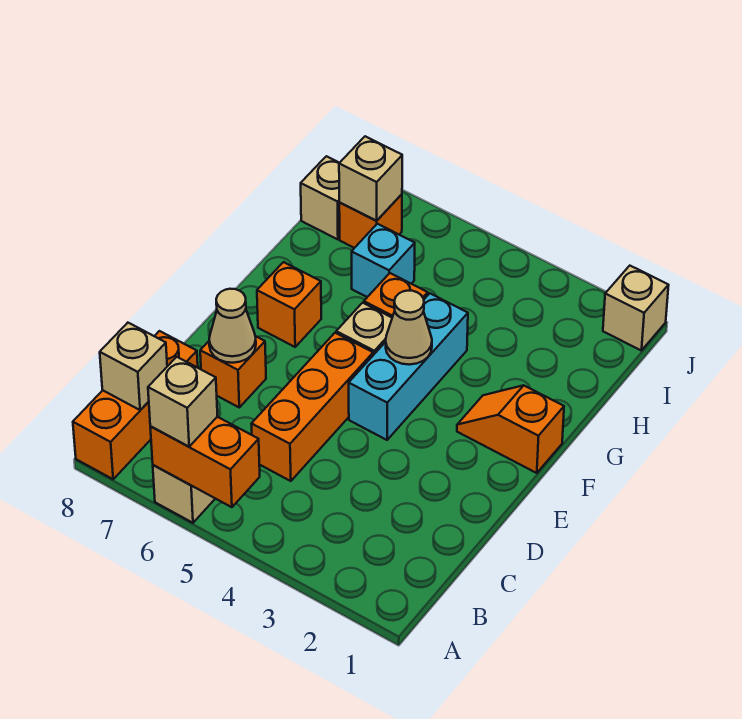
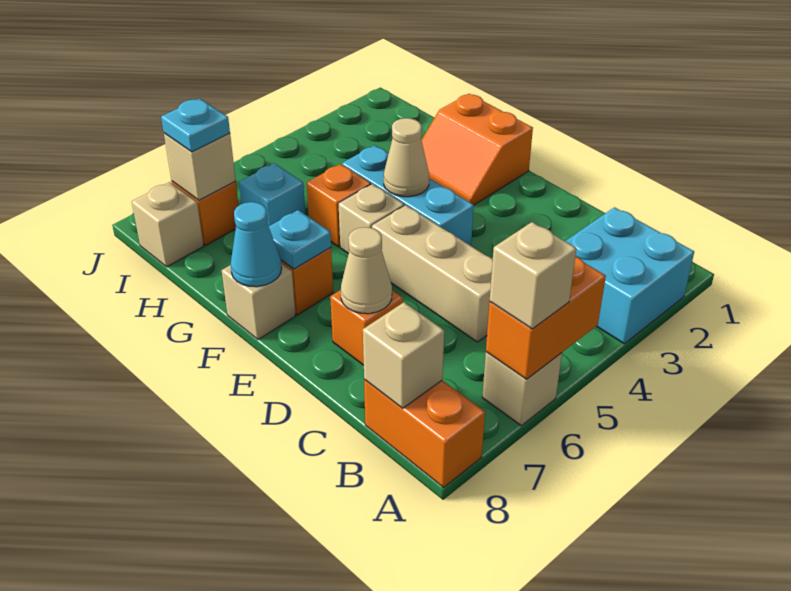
none -> cyan 2x2 brick [566,207,694,344]
orange 1x3 brick [73,331,198,479] -> orange 1x2 brick [364,379,485,487]
orange 1x3 brick [252,333,373,481] -> tan 1x3 brick [372,205,493,342]
orange 1x2 slope [457,385,564,473] -> orange 2x2 slope [421,94,533,205]
none -> cyan 1x1 plate [269,210,331,269]
none -> cyan 1x1 cone [231,202,282,287]
none -> cyan 1x1 plate [161,98,230,152]
tan 1x1 brick [603,266,669,351] -> tan 1x1 brick moved to [222,263,295,339]

